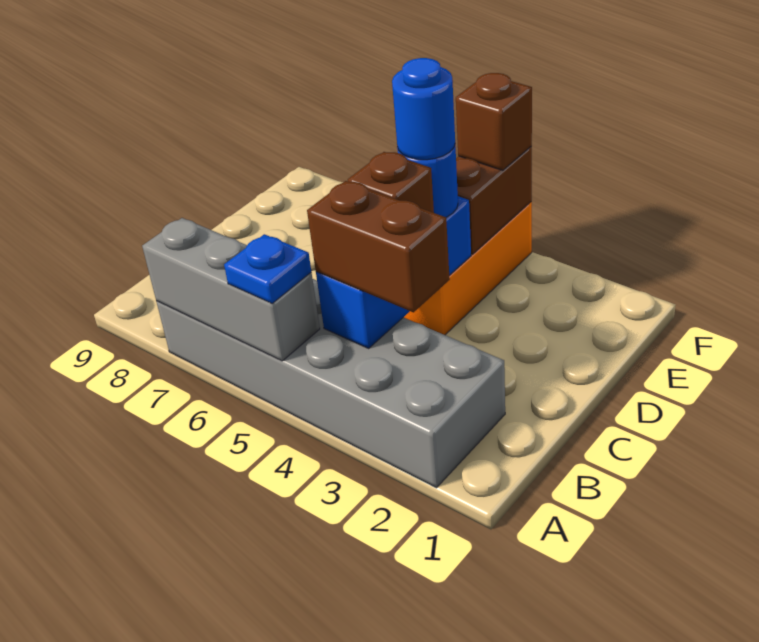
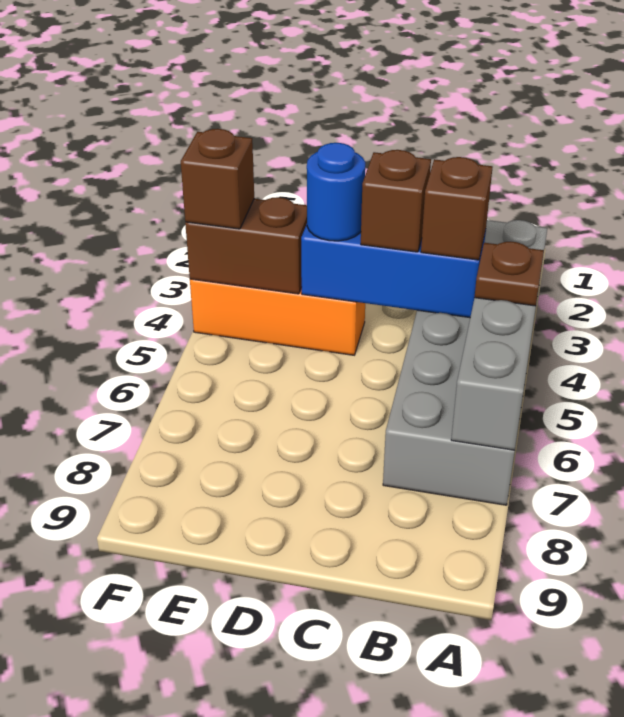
blue 1x1 plate [224,234,311,304] -> brown 1x1 plate [474,241,544,306]
brown 1x2 brick [307,181,450,312] -> brown 1x1 brick [421,157,492,260]
blue 1x1 round brick [392,58,455,160] -> none

